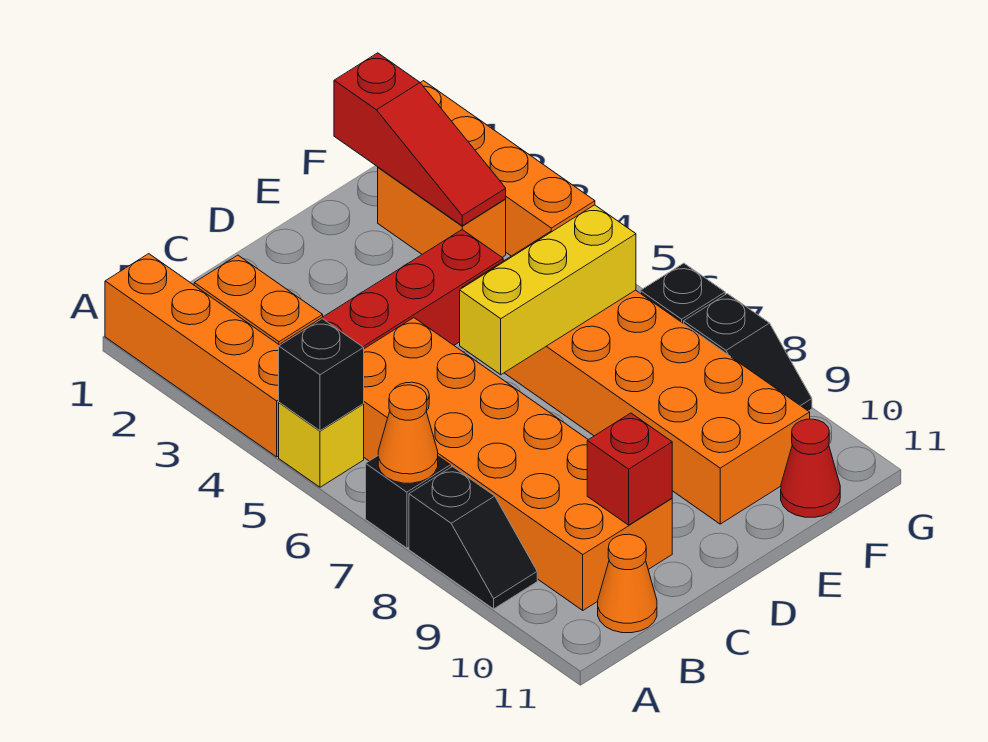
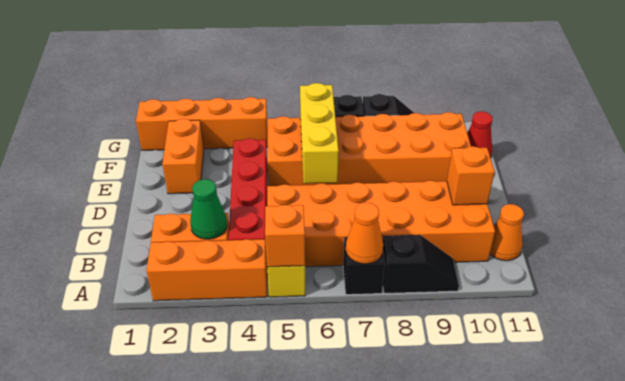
orange 1x4 brick [105,254,279,457] -> orange 1x3 brick [147,239,267,301]
black 1x1 brick [279,319,364,431] -> orange 1x1 brick [265,205,305,267]
none -> green 1x1 cone [190,179,227,239]
red 1x1 brick [587,413,672,525] -> orange 1x1 brick [447,146,495,205]
red 1x3 slope [334,53,506,226] -> none
orange 1x2 brick [378,167,506,257] -> orange 1x2 brick turned to [162,119,204,194]

